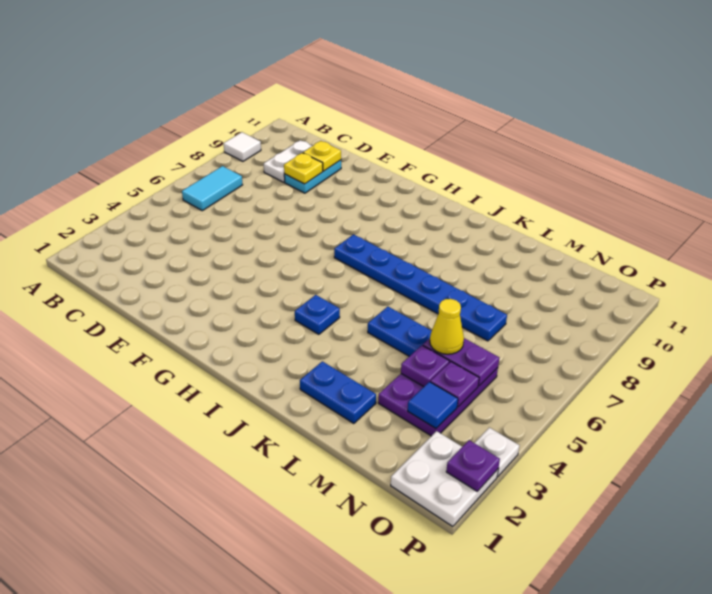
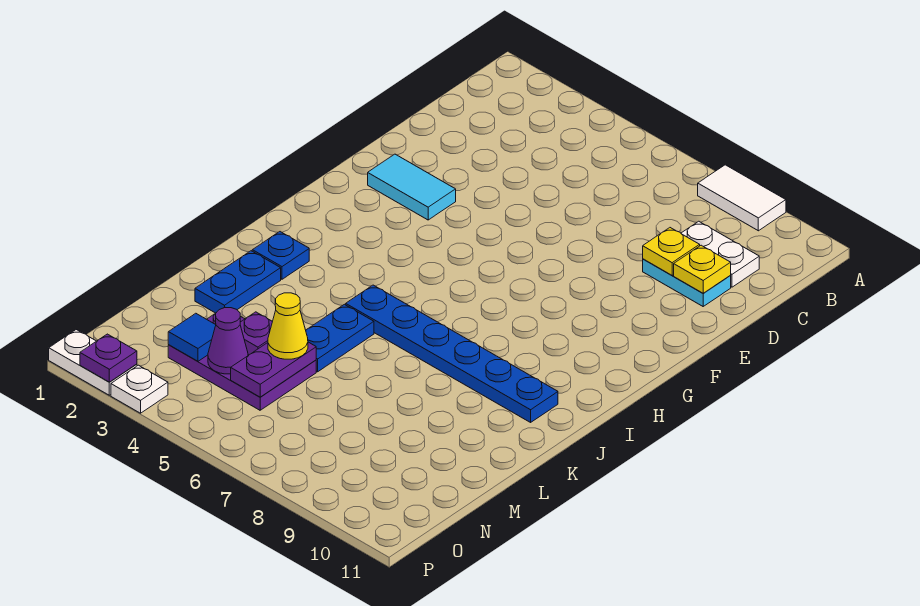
white 1x1 tile [224,132,261,161] -> white 1x2 tile [698,165,786,231]
cyan 1x2 tile [182,166,243,211] -> cyan 1x2 tile moved to [368,154,456,220]
blue 1x6 plate [334,234,507,341] -> blue 1x6 plate turned to [346,285,558,422]
blue 1x1 plate [295,295,340,334] -> blue 1x1 plate moved to [252,232,309,279]
purple 1x1 plate [430,362,479,407] -> purple 1x1 cone [208,308,248,374]
white 2x2 plate [391,431,498,527] -> white 1x2 plate [49,330,137,395]

